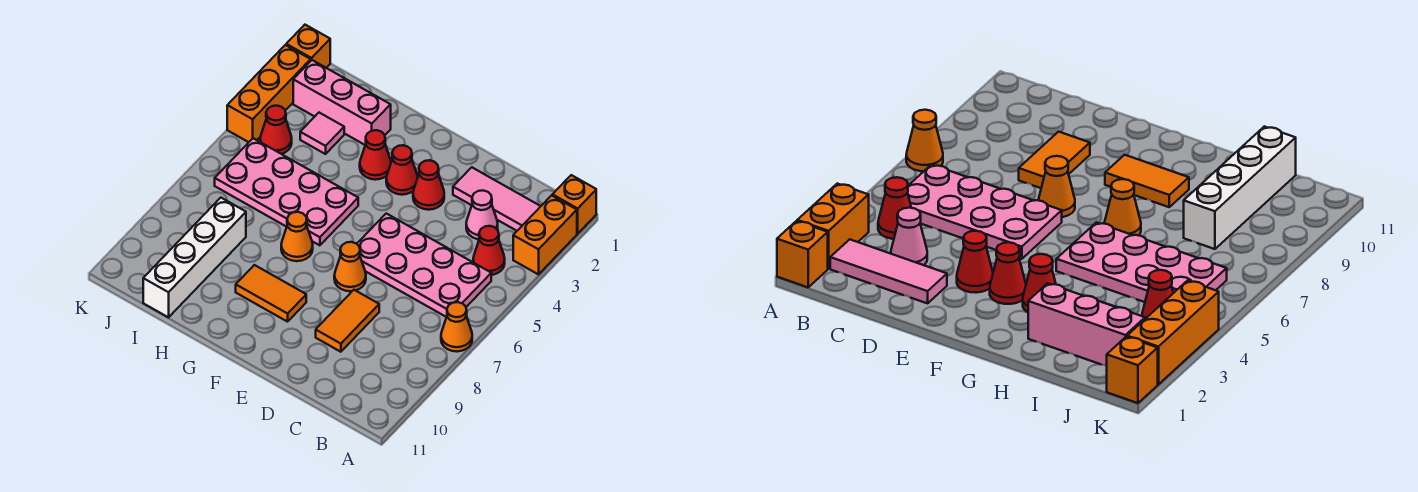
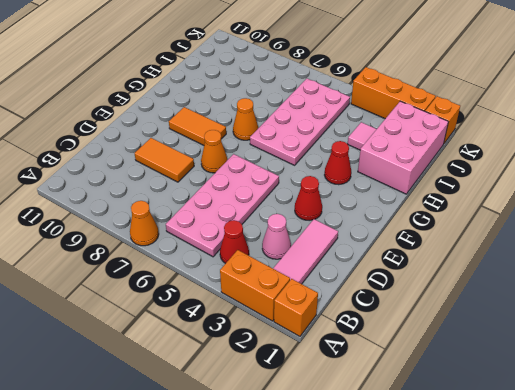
red 1x1 cone [386,145,418,195] -> none
orange 1x2 tile [236,265,306,322] -> orange 1x2 tile turned to [169,107,226,145]
pink 1x3 brick [293,60,391,145] -> pink 2x3 brick [358,101,448,194]
white 1x4 brick [143,198,246,317] -> none
red 1x1 cone [260,106,292,154] -> none

